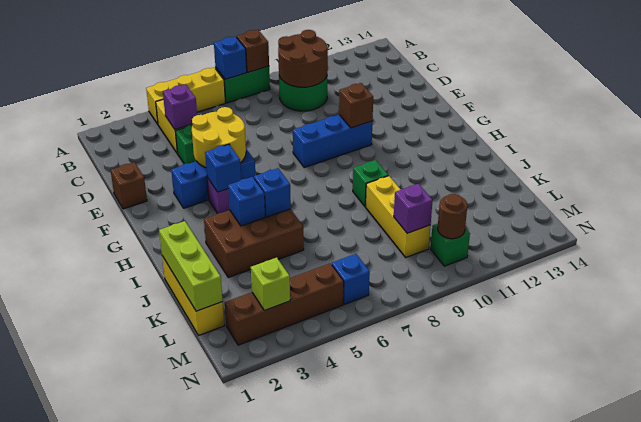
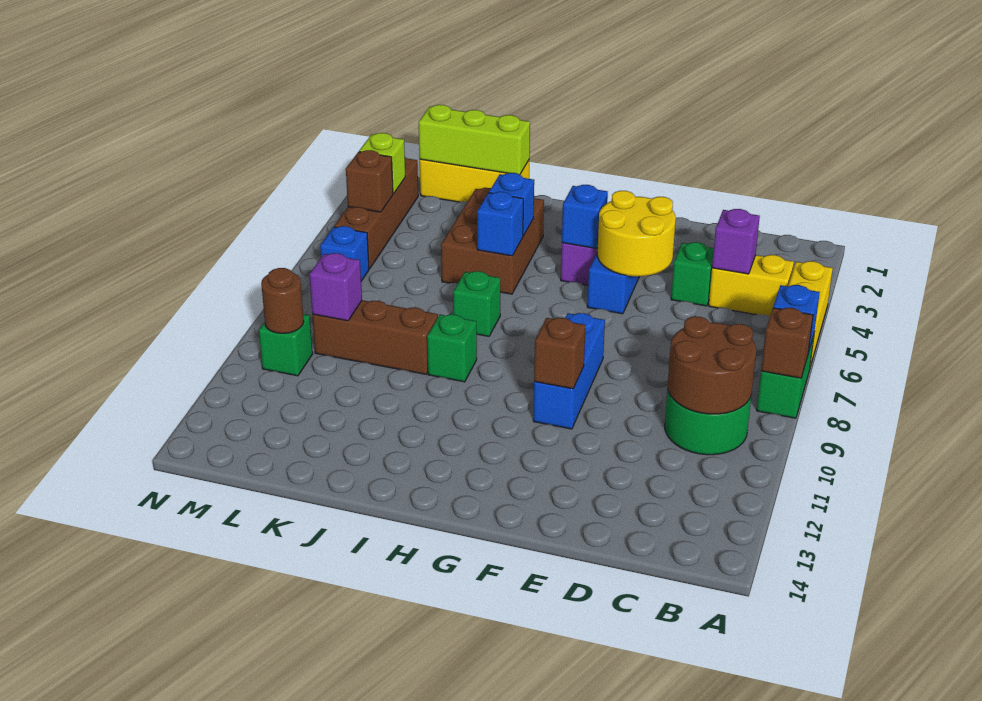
brown 1x1 brick [111,162,147,209] -> brown 1x1 brick moved to [346,150,393,212]
none -> green 1x1 brick [453,271,500,336]
yellow 1x3 brick [366,176,431,257] -> brown 1x3 brick [312,300,438,374]

